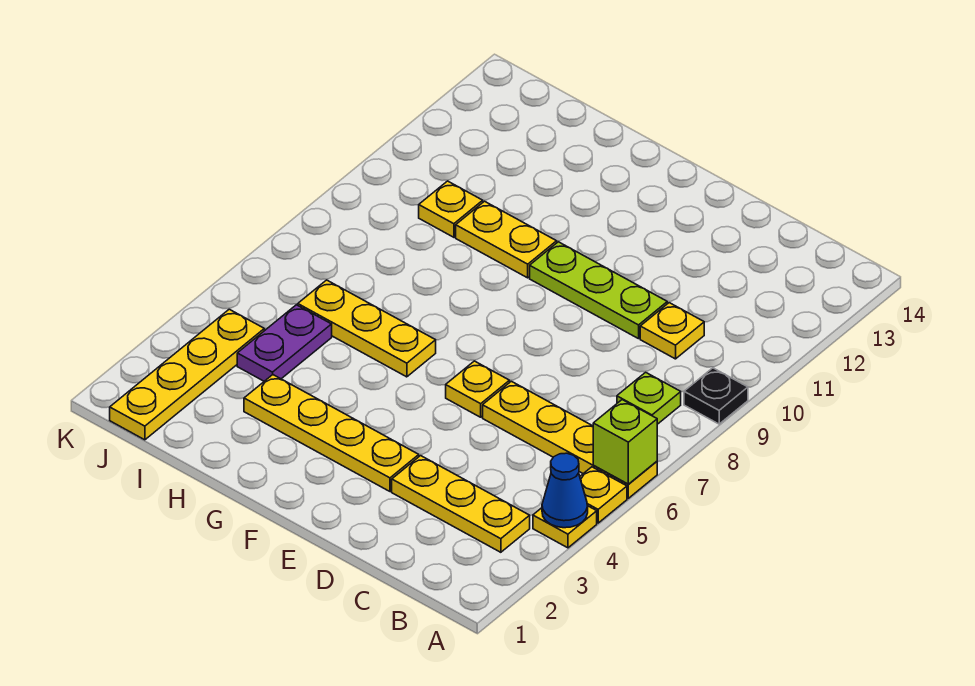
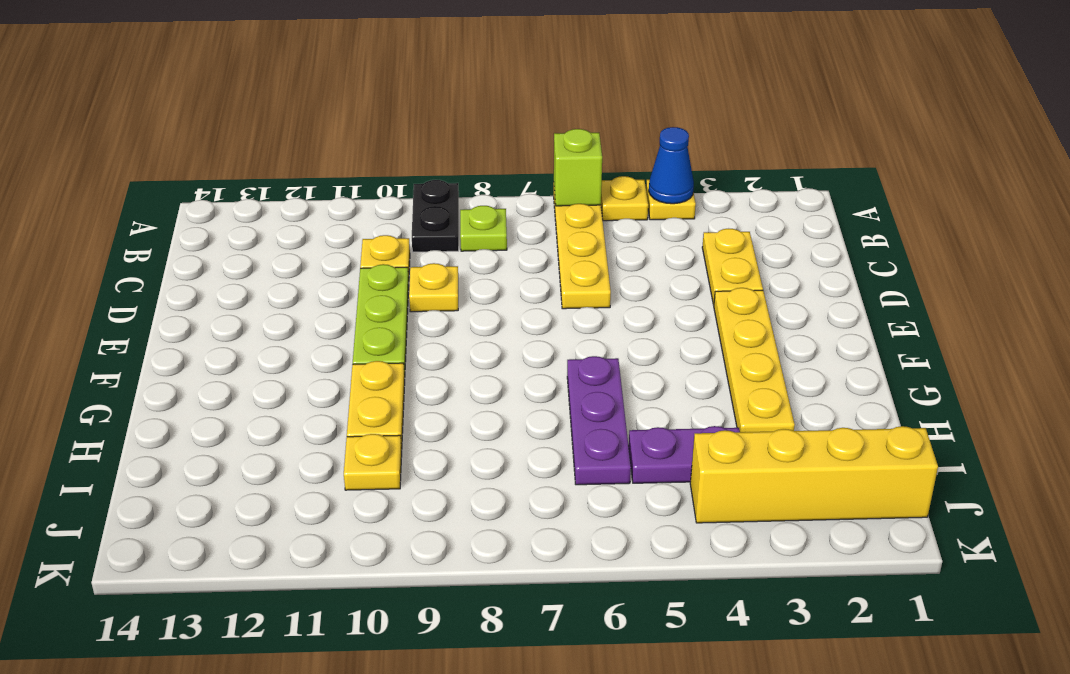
black 1x1 plate [684,368,748,424] -> black 1x2 plate [412,180,459,252]
yellow 1x3 plate [392,456,530,552] -> yellow 1x2 plate [702,229,763,305]
yellow 1x1 plate [446,361,510,417] -> yellow 1x1 plate moved to [409,263,458,312]
yellow 1x3 plate [298,280,436,377] -> purple 1x3 plate [567,356,631,485]
yellow 1x4 plate [110,309,264,440] -> yellow 1x4 brick [690,426,938,523]

